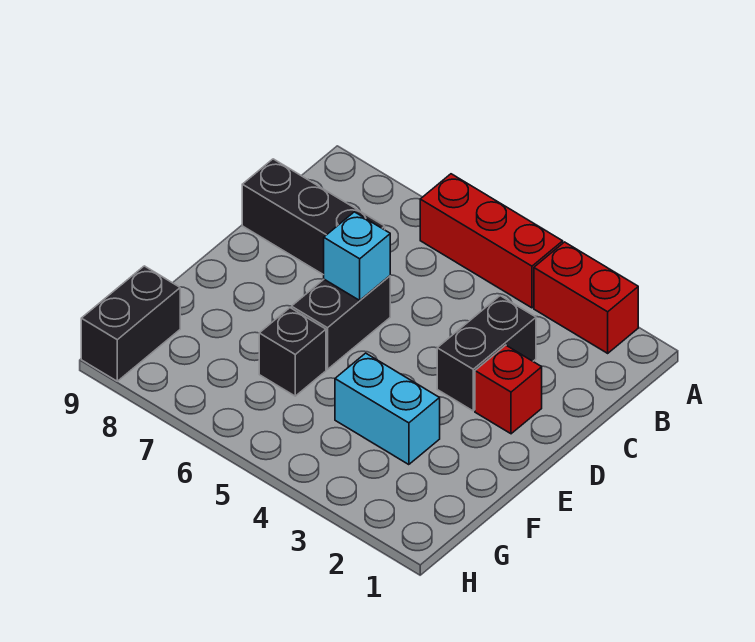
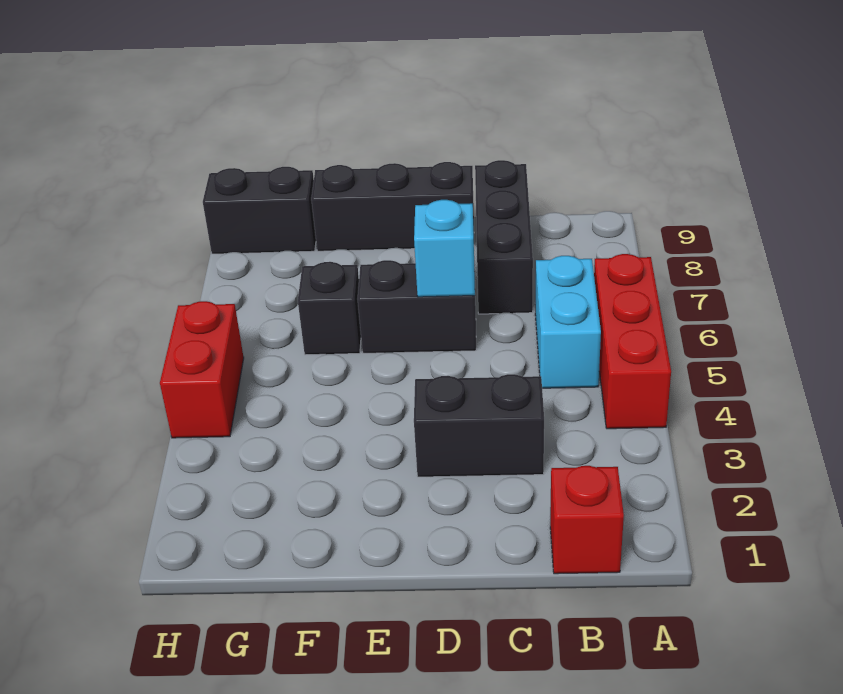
red 1x2 brick [534,242,638,353] -> red 1x2 brick moved to [160,301,244,438]
red 1x1 brick [475,345,542,434] -> red 1x1 brick moved to [550,466,624,574]
none -> black 1x3 brick [311,162,474,251]
cyan 1x2 brick [335,353,440,465] -> cyan 1x2 brick moved to [535,256,601,388]

